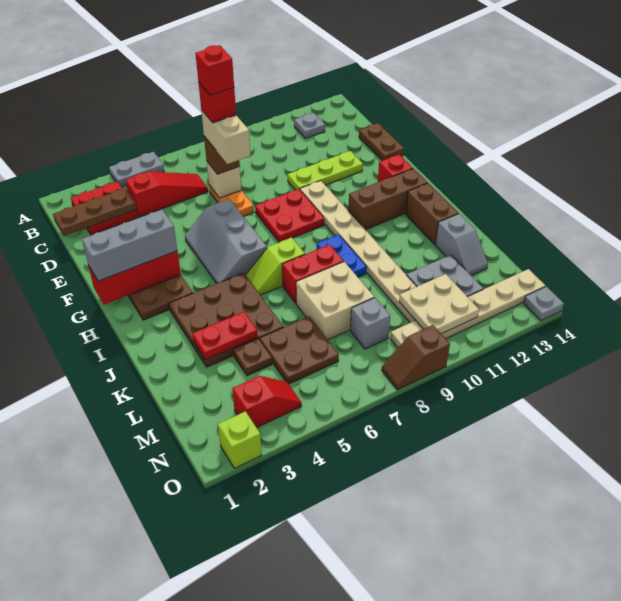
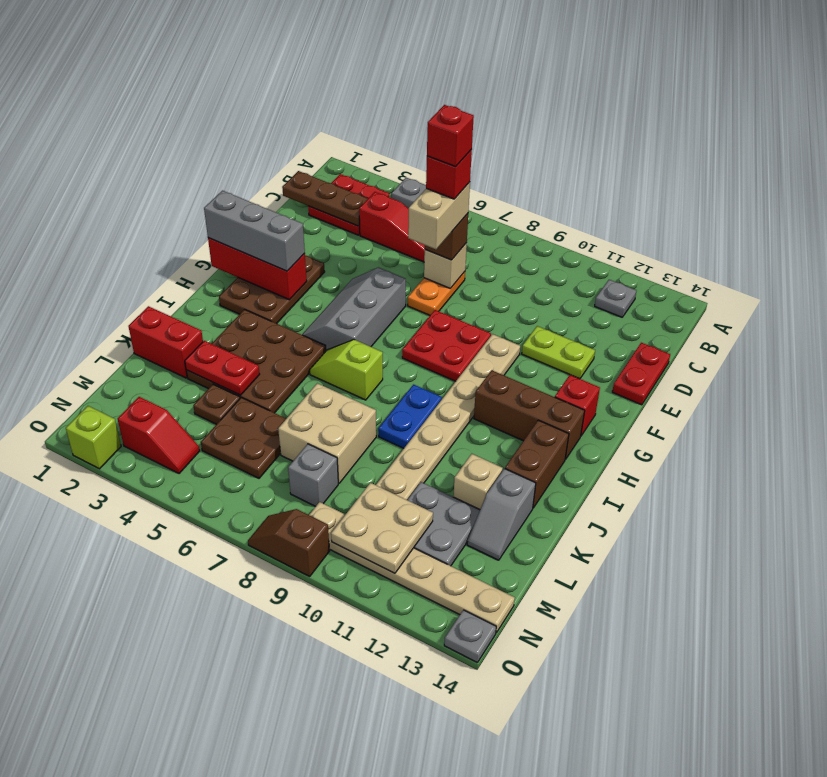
brown 1x2 plate [359,123,404,161] -> red 1x2 plate [612,343,670,405]
lime 1x3 plate [288,151,363,190] -> lime 1x2 plate [522,326,595,379]
red 1x2 brick [282,244,344,304] -> red 1x2 brick moved to [128,306,203,378]
none -> tan 1x1 brick [453,454,503,509]

